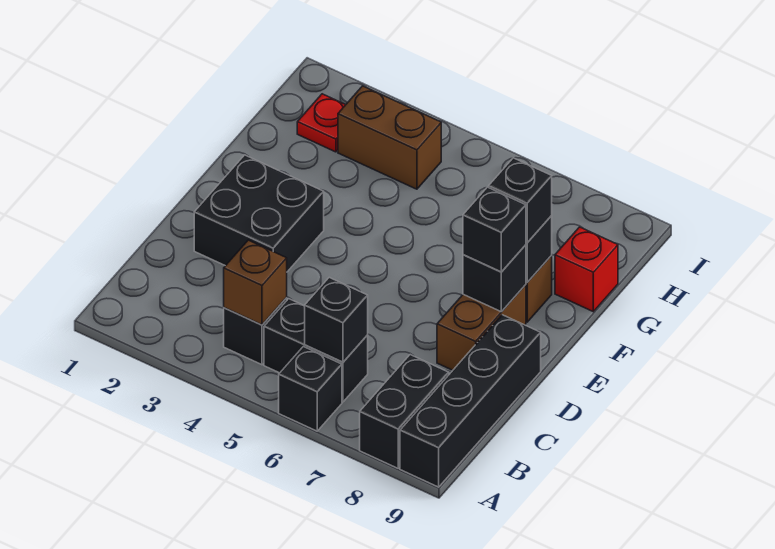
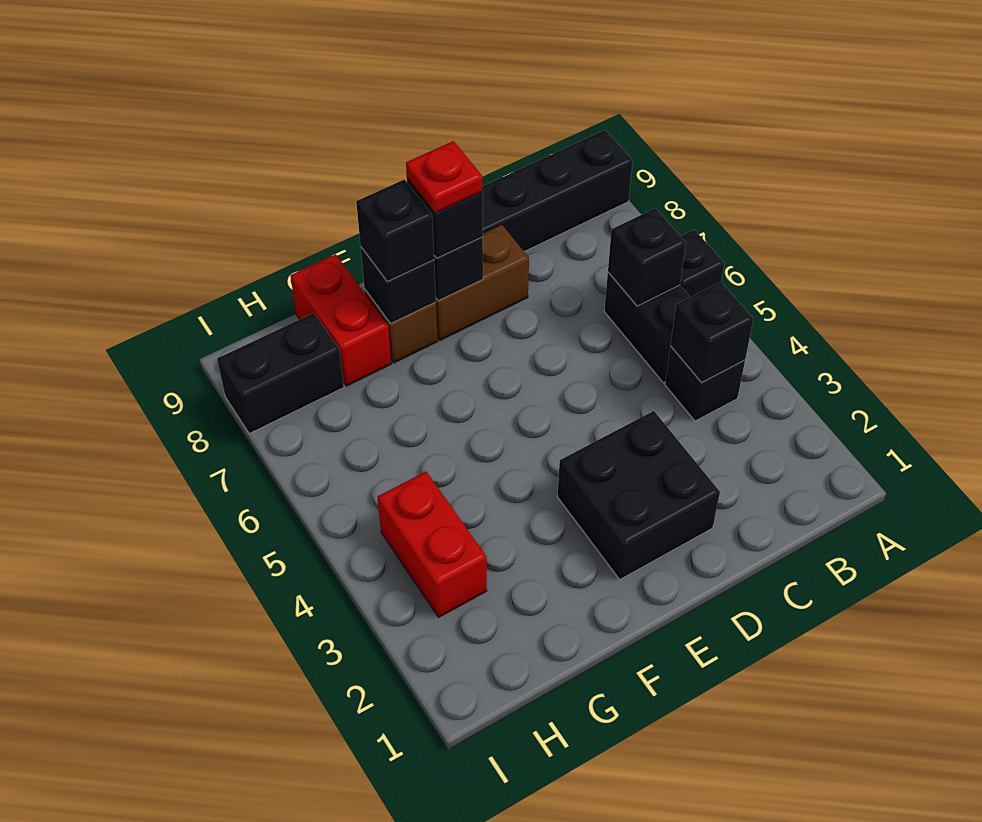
black 1x2 brick [360,355,449,468] -> black 1x2 brick moved to [217,313,344,434]
brown 1x1 brick [224,240,287,325] -> black 1x1 brick [670,282,753,383]
red 1x1 brick [555,227,618,312] -> red 1x2 brick [290,254,391,386]
red 1x1 plate [297,94,345,152] -> red 1x1 plate moved to [406,141,482,213]
brown 1x2 brick [338,86,441,189] -> red 1x2 brick [378,472,487,617]

